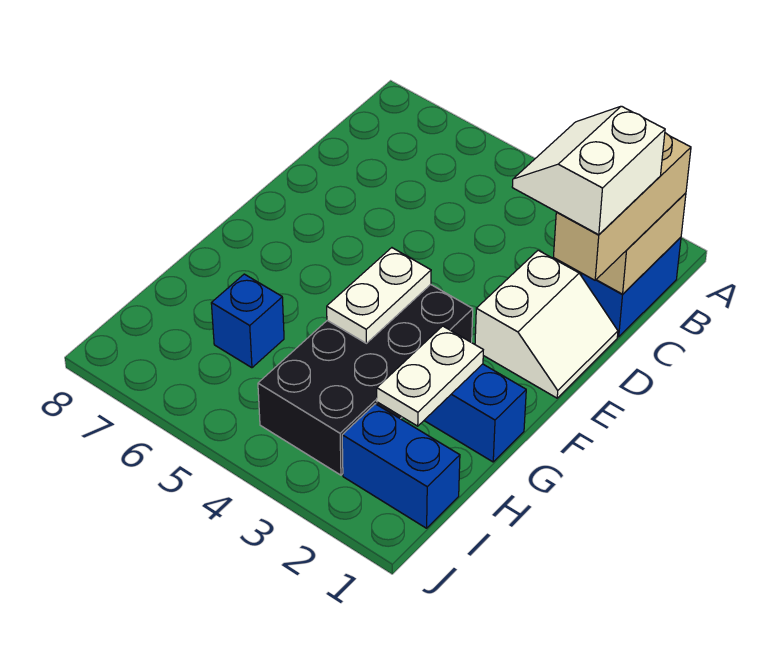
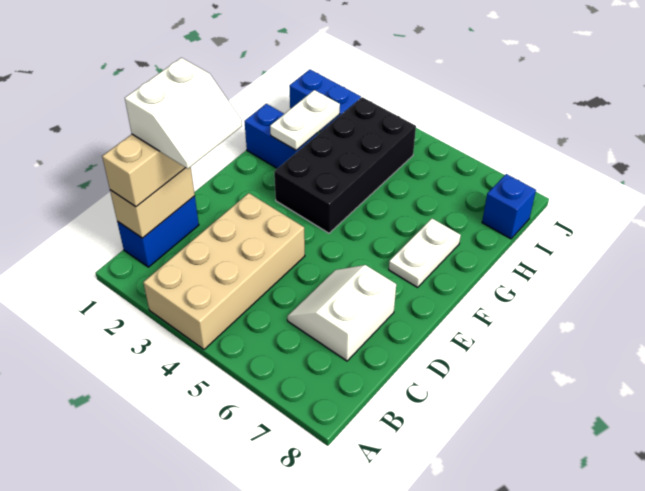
none -> tan 2x4 brick [143,193,305,349]
white 2x2 slope [475,250,618,398] -> white 2x2 slope moved to [287,265,396,361]
white 1x2 plate [327,248,431,343] -> white 1x2 plate moved to [389,219,461,287]
blue 1x1 brick [211,274,284,368] -> blue 1x1 brick moved to [482,174,536,239]

